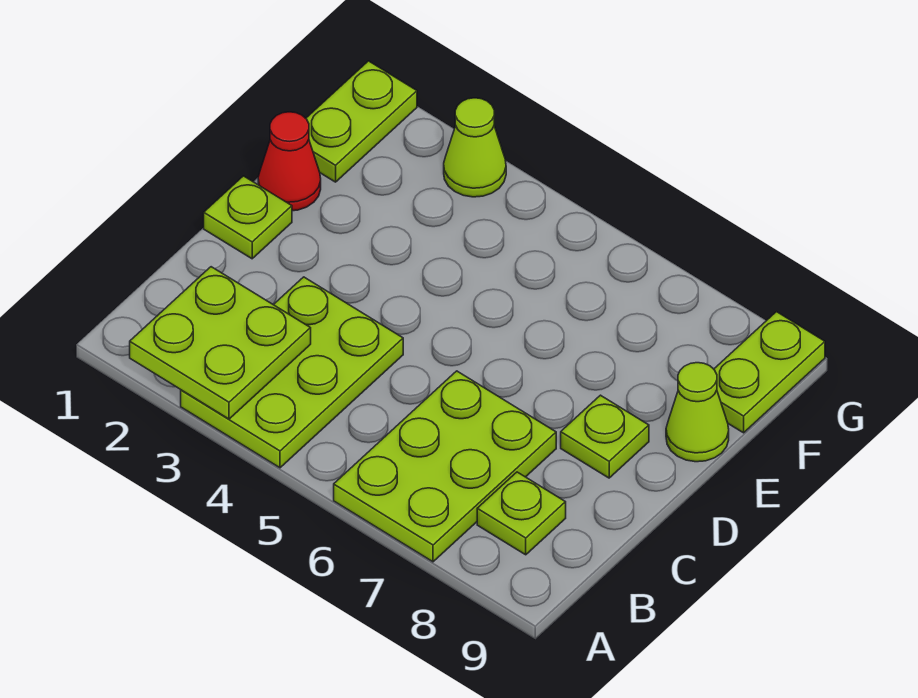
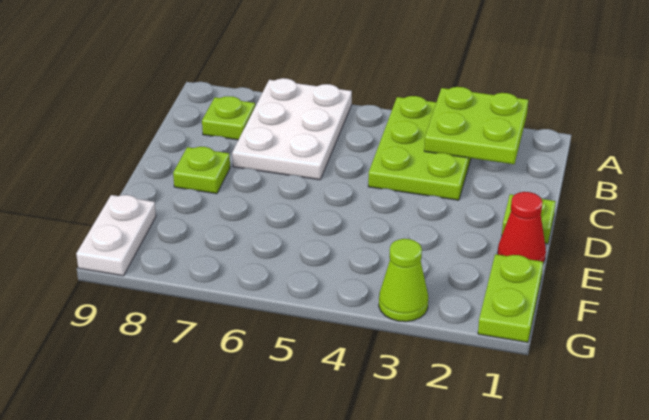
lime 2x3 plate [334,371,556,562] -> white 2x3 plate [232,78,352,180]
lime 1x1 cone [666,363,729,462] -> none
lime 1x2 plate [714,312,825,433] -> white 1x2 plate [76,195,156,276]

